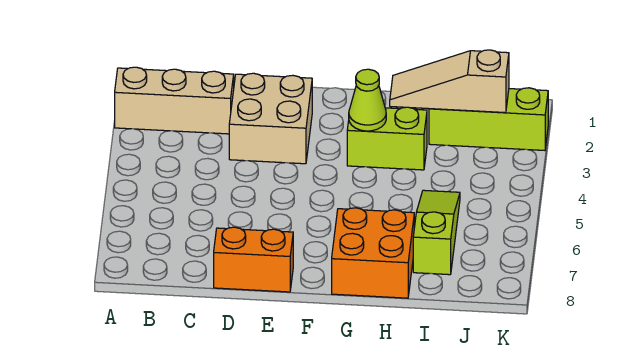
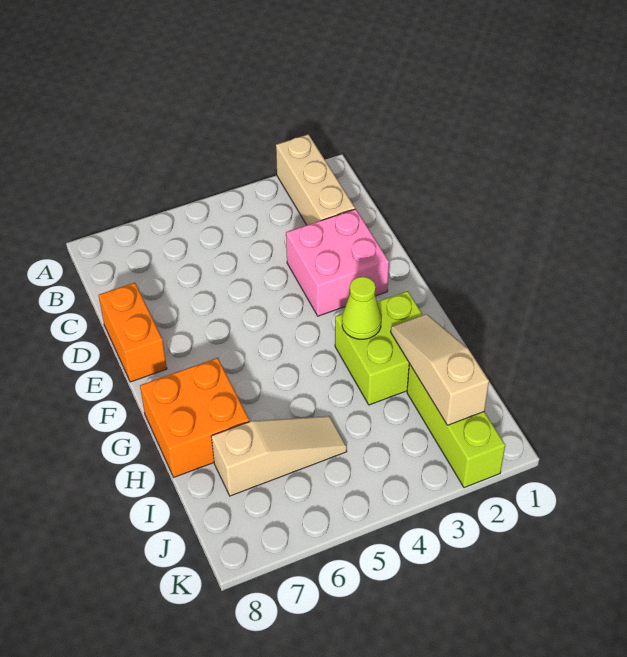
tan 2x2 brick [229,73,312,164] -> pink 2x2 brick [286,209,389,316]
lime 1x2 brick [347,107,427,170] -> lime 2x2 brick [335,291,423,405]
lime 1x3 slope [413,190,460,275] -> tan 1x3 slope [211,416,347,496]

